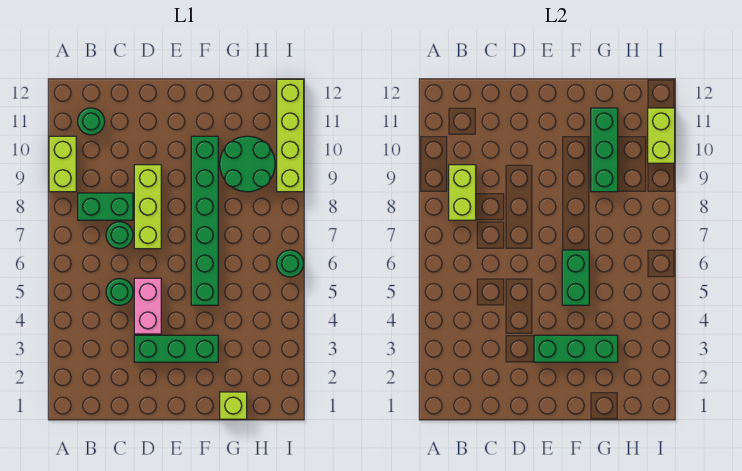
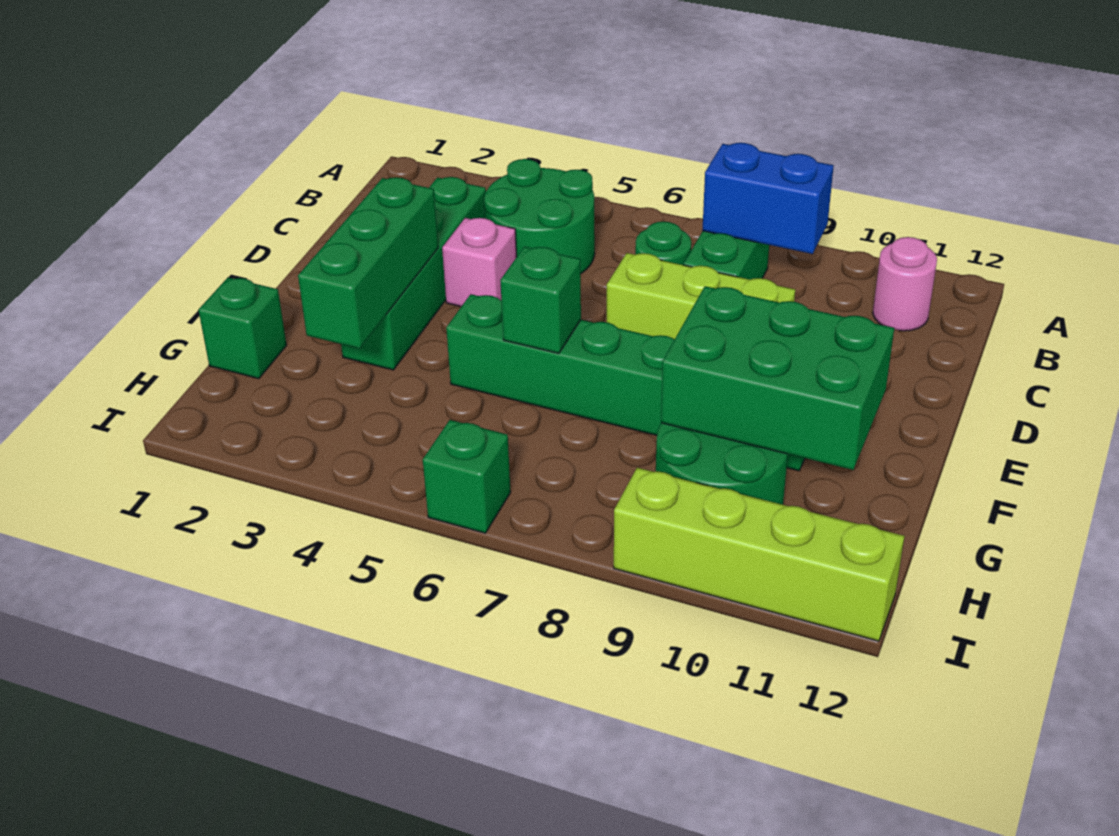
lime 1x2 brick [49,136,76,192] -> none
lime 1x2 brick [449,165,476,220] -> blue 1x2 brick [702,143,834,254]
green 1x1 round brick [78,108,105,135] -> pink 1x1 round brick [873,237,937,331]
green 1x1 round brick [106,278,133,305] -> green 2x2 round brick [484,159,595,274]
green 1x3 brick [134,335,218,362] -> green 1x4 brick [341,177,486,370]
pink 1x2 brick [134,278,161,334] -> pink 1x1 brick [442,218,516,307]
green 1x2 brick [562,250,589,305] -> green 1x1 brick [500,247,581,353]
lime 1x1 brick [220,392,247,419] -> green 1x1 brick [199,277,287,379]
green 1x3 brick [591,108,618,192] -> green 2x3 brick [661,286,894,470]
green 1x1 round brick [277,250,304,277] -> green 1x1 brick [423,420,511,533]
lime 1x2 brick [648,108,675,163] -> none

